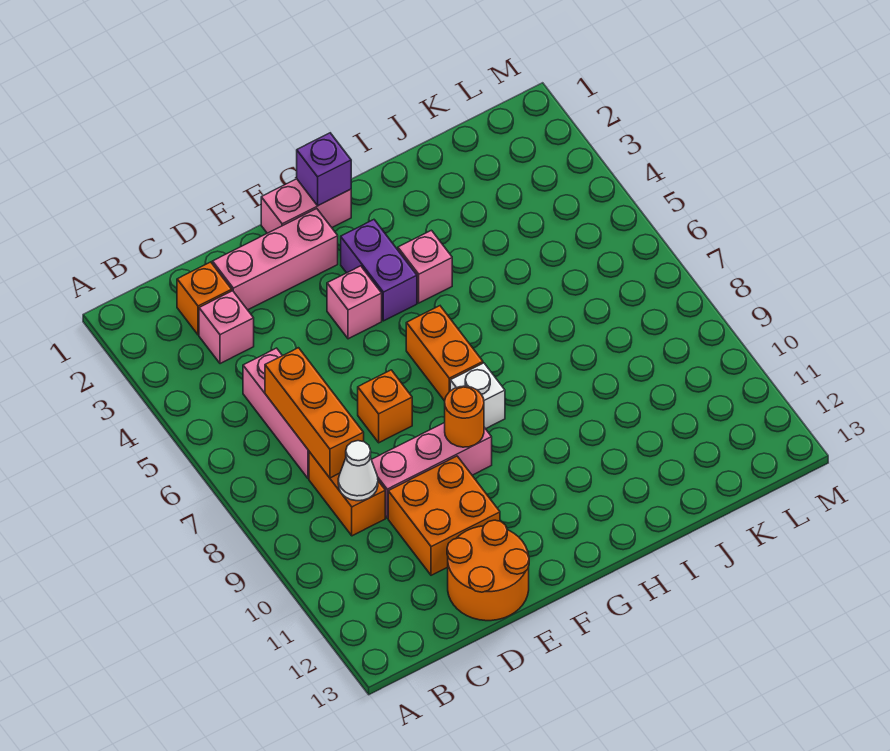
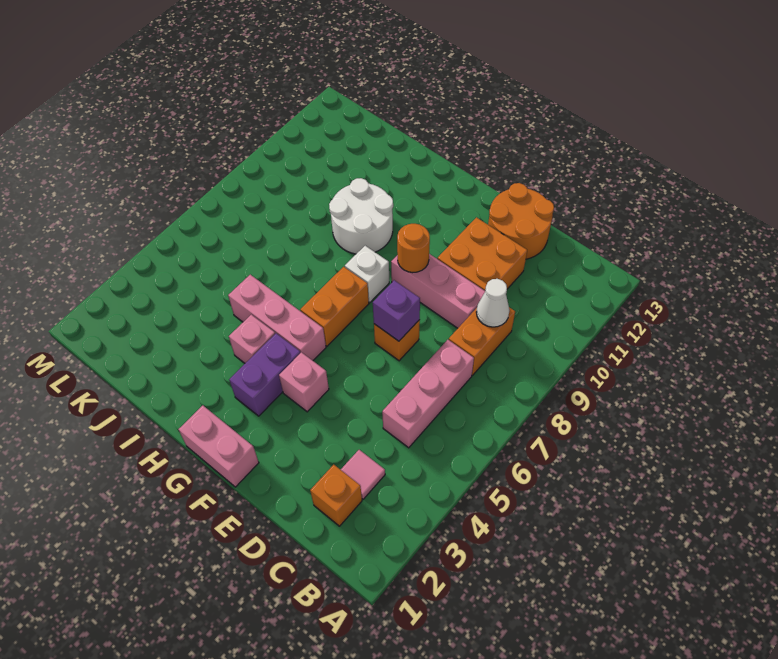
pink 1x1 brick [199,291,254,364] -> pink 1x1 tile [341,450,385,499]
orange 1x3 brick [265,348,364,478] -> none
pink 1x3 brick [212,209,338,310] -> pink 1x3 brick moved to [228,275,326,361]
purple 1x1 brick [297,133,351,206] -> purple 1x1 brick moved to [373,280,420,341]
none -> white 2x2 round brick [329,178,393,254]

